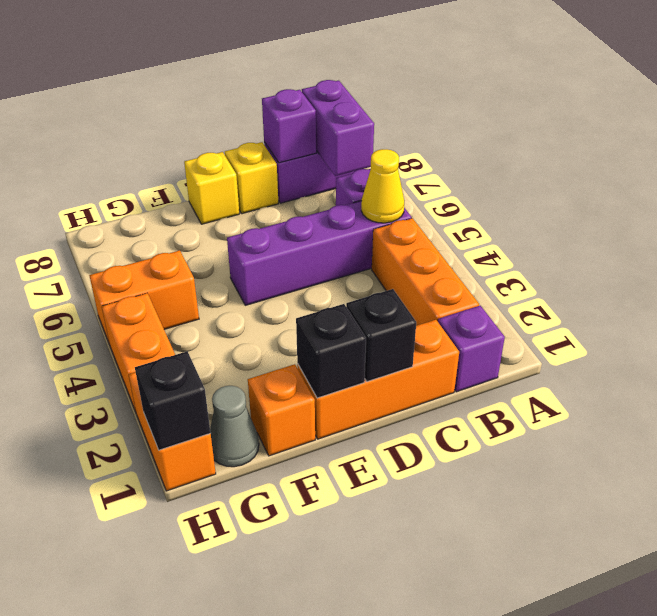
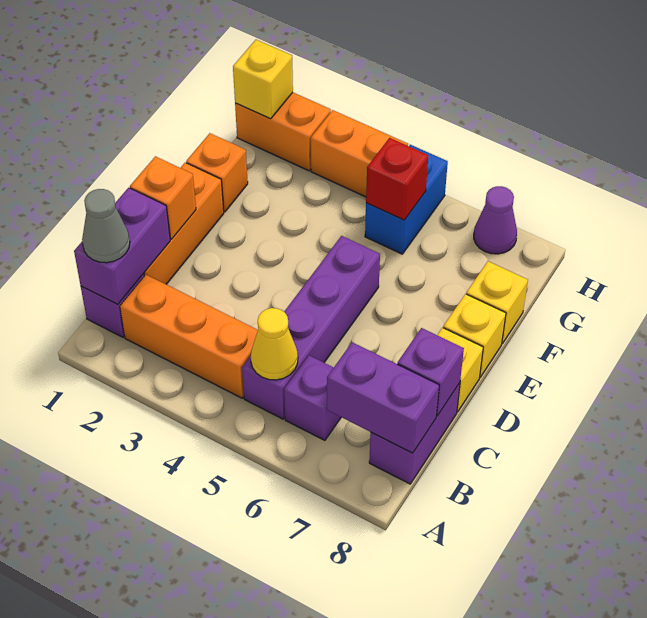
none -> purple 1x2 brick [74,188,170,305]
black 1x1 brick [346,289,416,382] -> orange 1x1 brick [130,156,196,239]
black 1x1 brick [296,304,366,398] -> none
none -> yellow 1x1 brick [466,261,528,343]
grey 1x1 cone [210,386,259,467] -> grey 1x1 cone moved to [82,189,130,263]
orange 1x2 brick [89,250,199,344] -> blue 1x2 brick [365,145,448,254]
none -> red 1x1 brick [366,138,428,220]
black 1x1 brick [135,351,210,450] -> yellow 1x1 brick [233,40,293,119]
none -> purple 1x1 cone [474,186,517,254]

